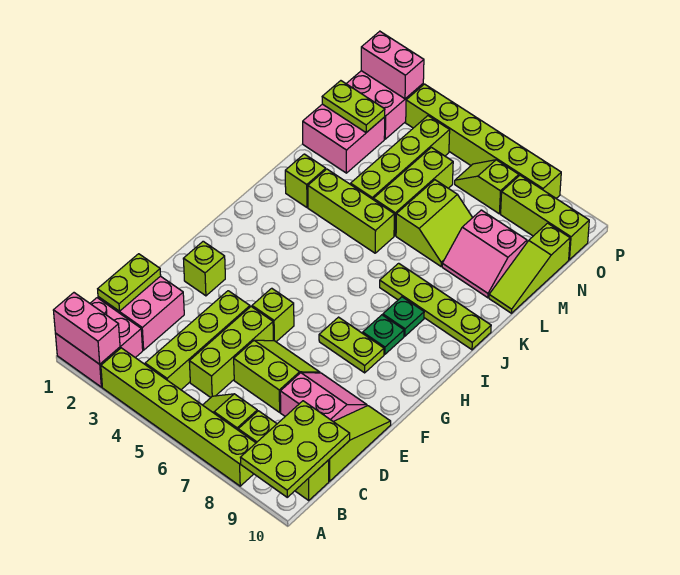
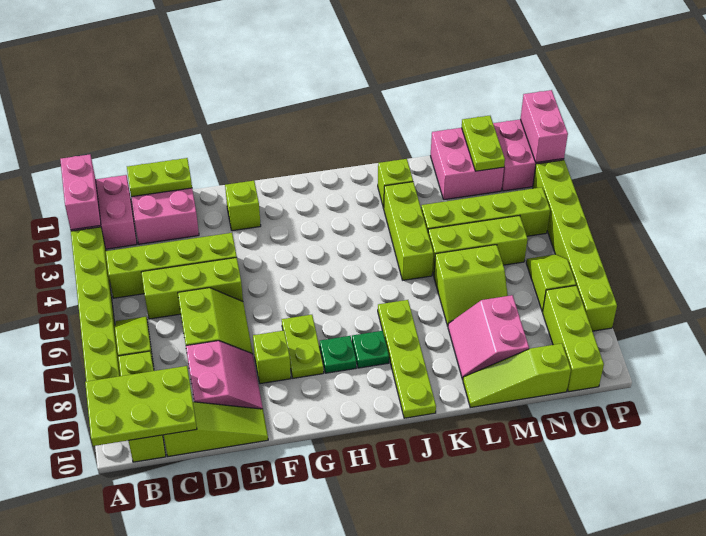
lime 1x1 brick [252,288,294,342] -> lime 1x1 brick moved to [253,331,291,384]

